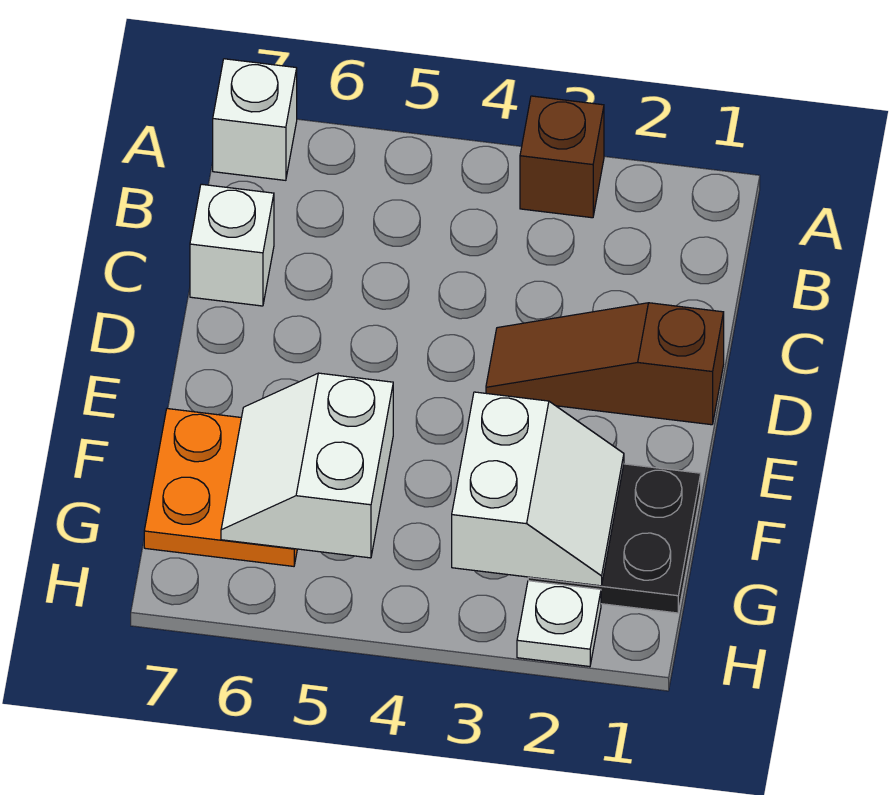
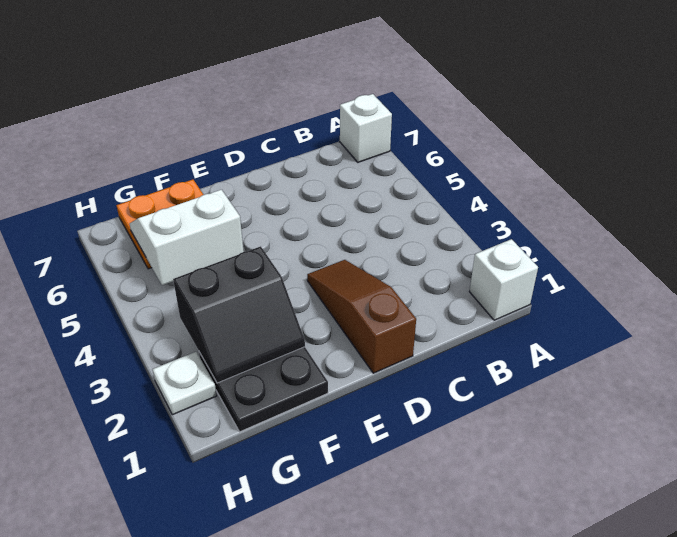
brown 1x1 brick [520,96,604,218] -> none
white 1x1 brick [190,184,274,306] -> white 1x1 brick moved to [469,239,538,320]
white 2x2 slope [452,392,624,586] -> black 2x2 slope [173,246,305,383]

